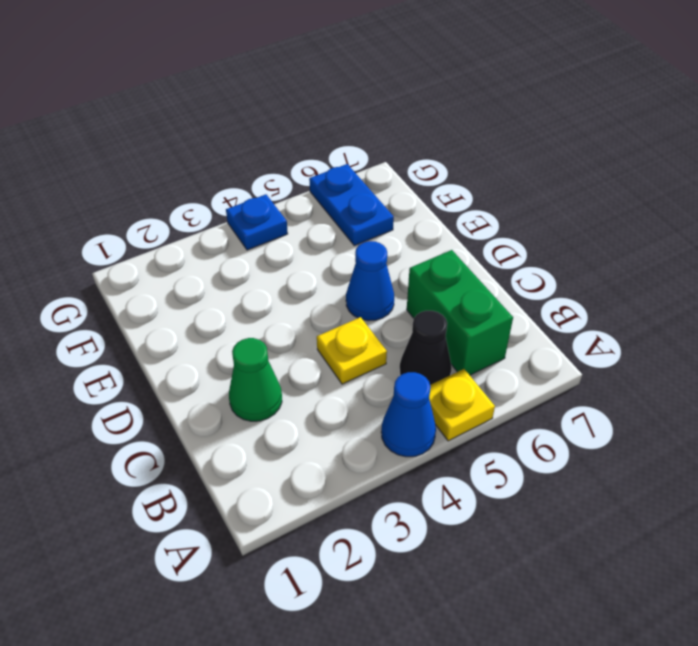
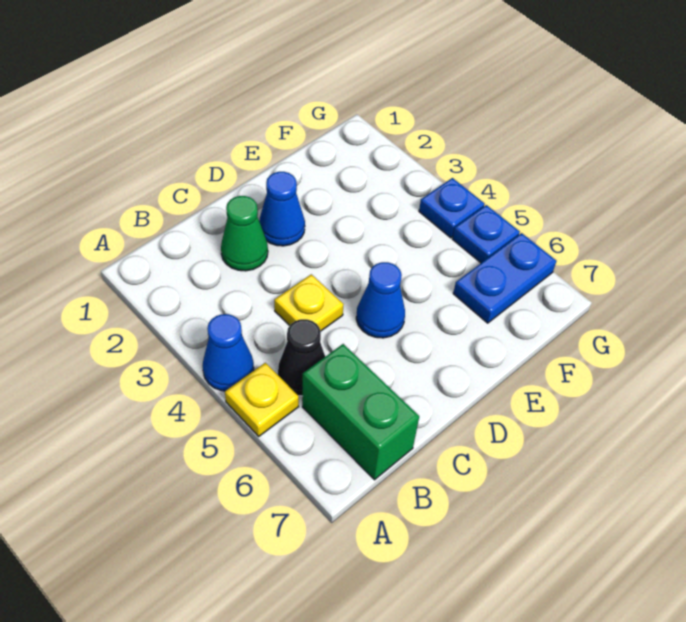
green 1x2 brick [407,250,513,375] -> green 1x2 brick turned to [302,344,419,480]
none -> blue 1x1 cone [259,172,305,246]
none -> blue 1x1 plate [453,205,520,263]

